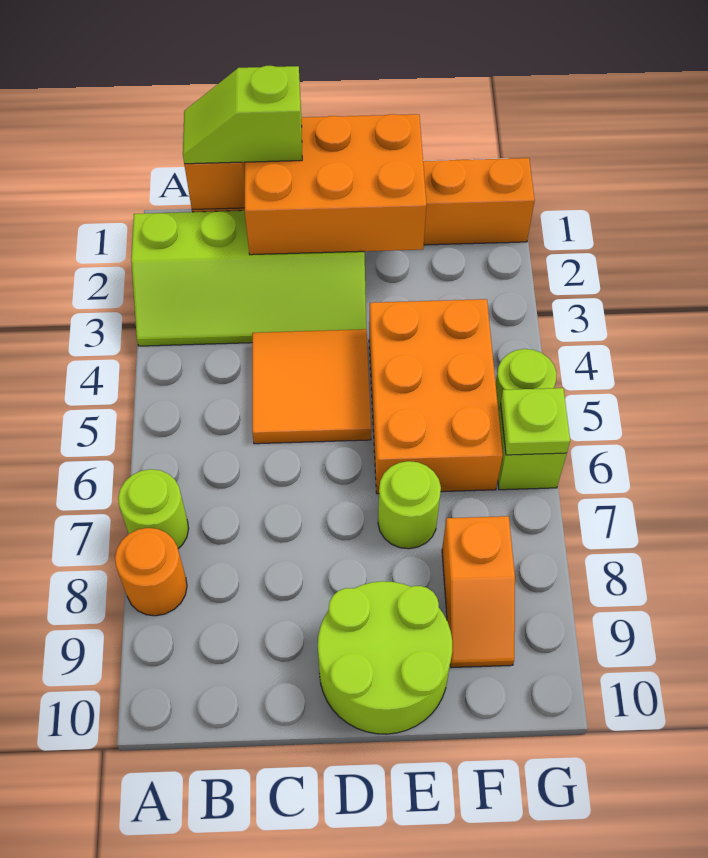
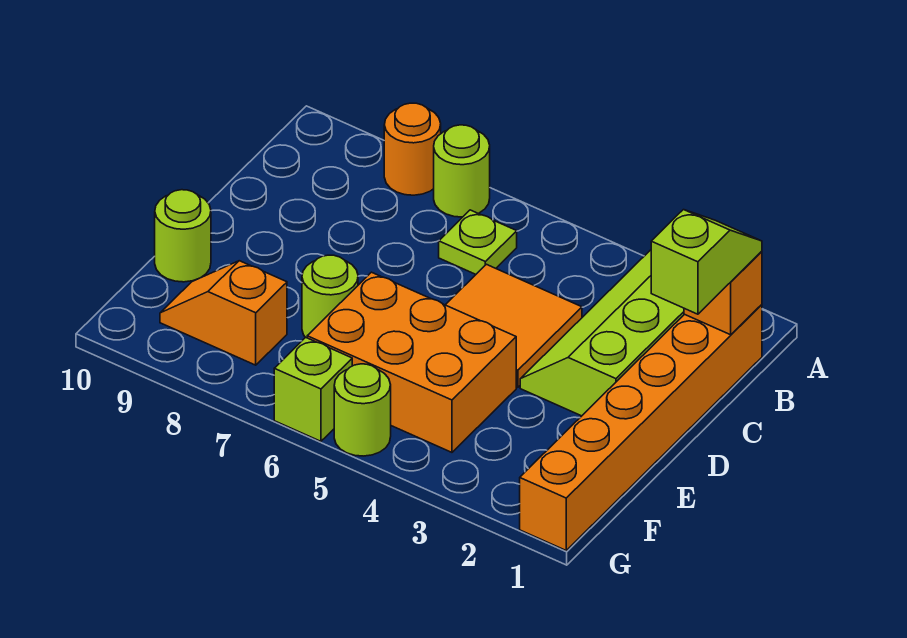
orange 2x3 brick [245,114,426,255] -> none
lime 2x2 round brick [318,581,452,734] -> lime 1x1 round brick [155,190,211,282]
lime 1x1 plate [501,388,570,455] -> lime 1x1 plate moved to [439,210,517,274]

